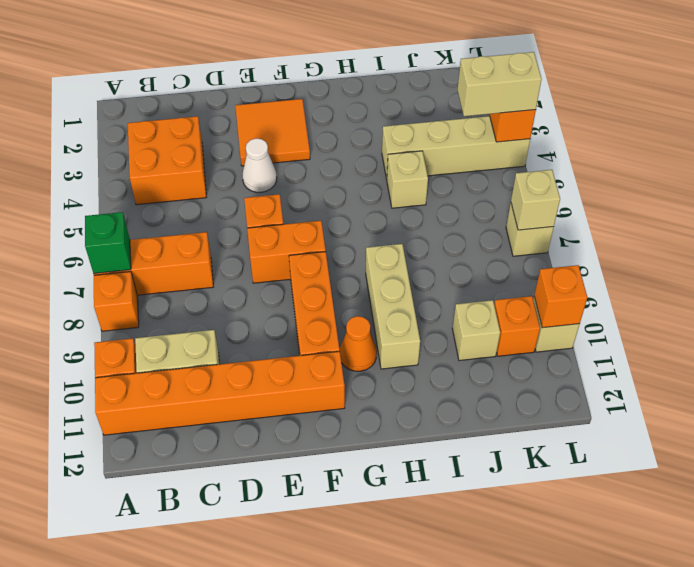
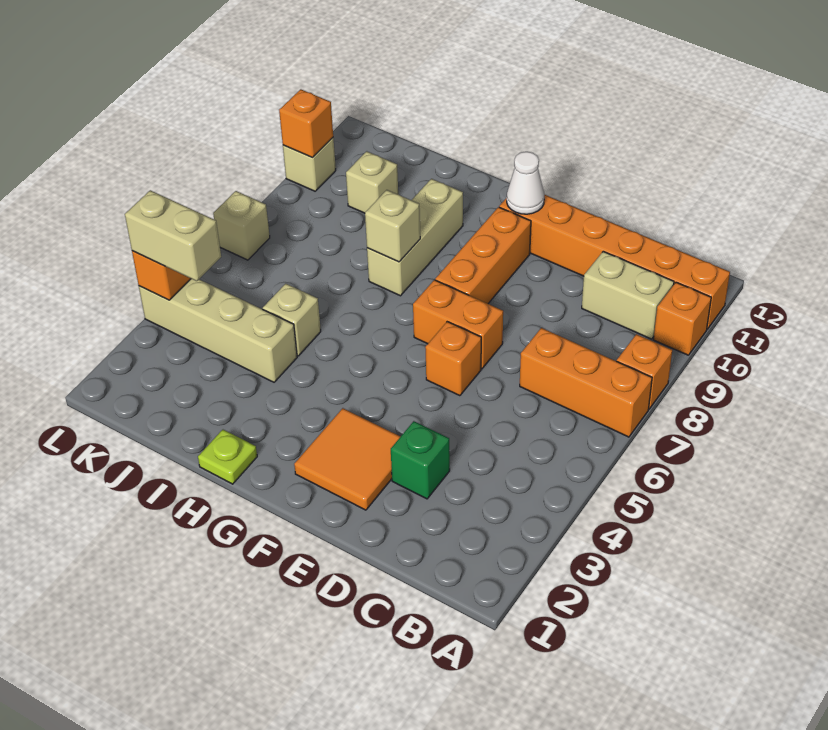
green 1x1 brick [85,212,131,274] -> green 1x1 brick moved to [391,421,450,499]
orange 2x2 brick [128,116,206,205] -> none
white 1x1 cone [242,138,277,192] -> white 1x1 cone moved to [507,152,544,214]
orange 1x1 cone [340,316,377,371] -> none
none -> lime 1x1 plate [198,430,257,484]
orange 1x1 brick [494,296,540,356] -> none
tan 1x1 brick [511,170,560,230] -> tan 1x1 brick moved to [365,190,420,262]

